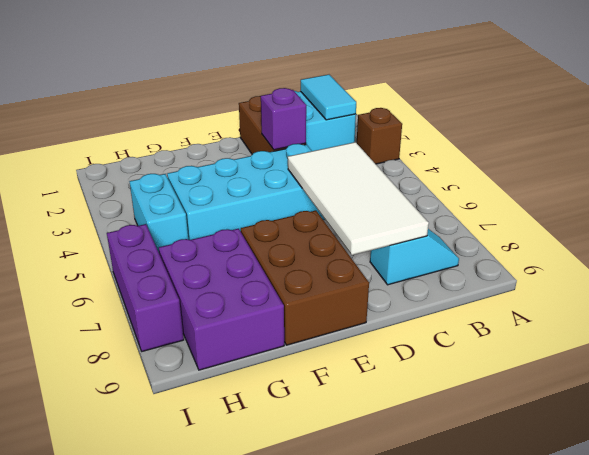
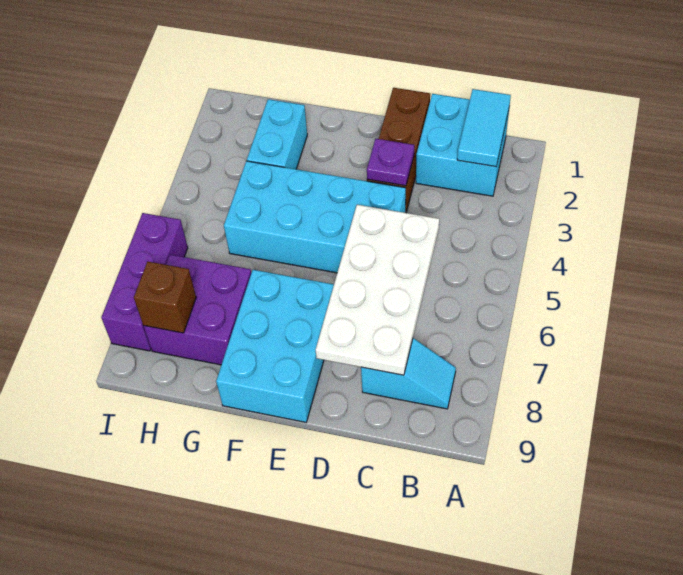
brown 1x1 brick [357,108,402,164] -> brown 1x1 brick moved to [134,262,196,333]
white 2x4 tile [288,142,429,255] -> white 2x4 plate [316,205,439,375]
purple 1x1 brick [261,88,306,150] -> purple 1x1 plate [367,139,414,186]
brown 2x3 brick [241,210,369,345] -> cyan 2x3 brick [216,270,334,422]
purple 2x3 brick [159,229,284,370] -> purple 2x2 brick [144,255,251,365]
cyan 1x2 brick [130,174,188,252] -> cyan 1x2 brick moved to [247,99,307,169]

